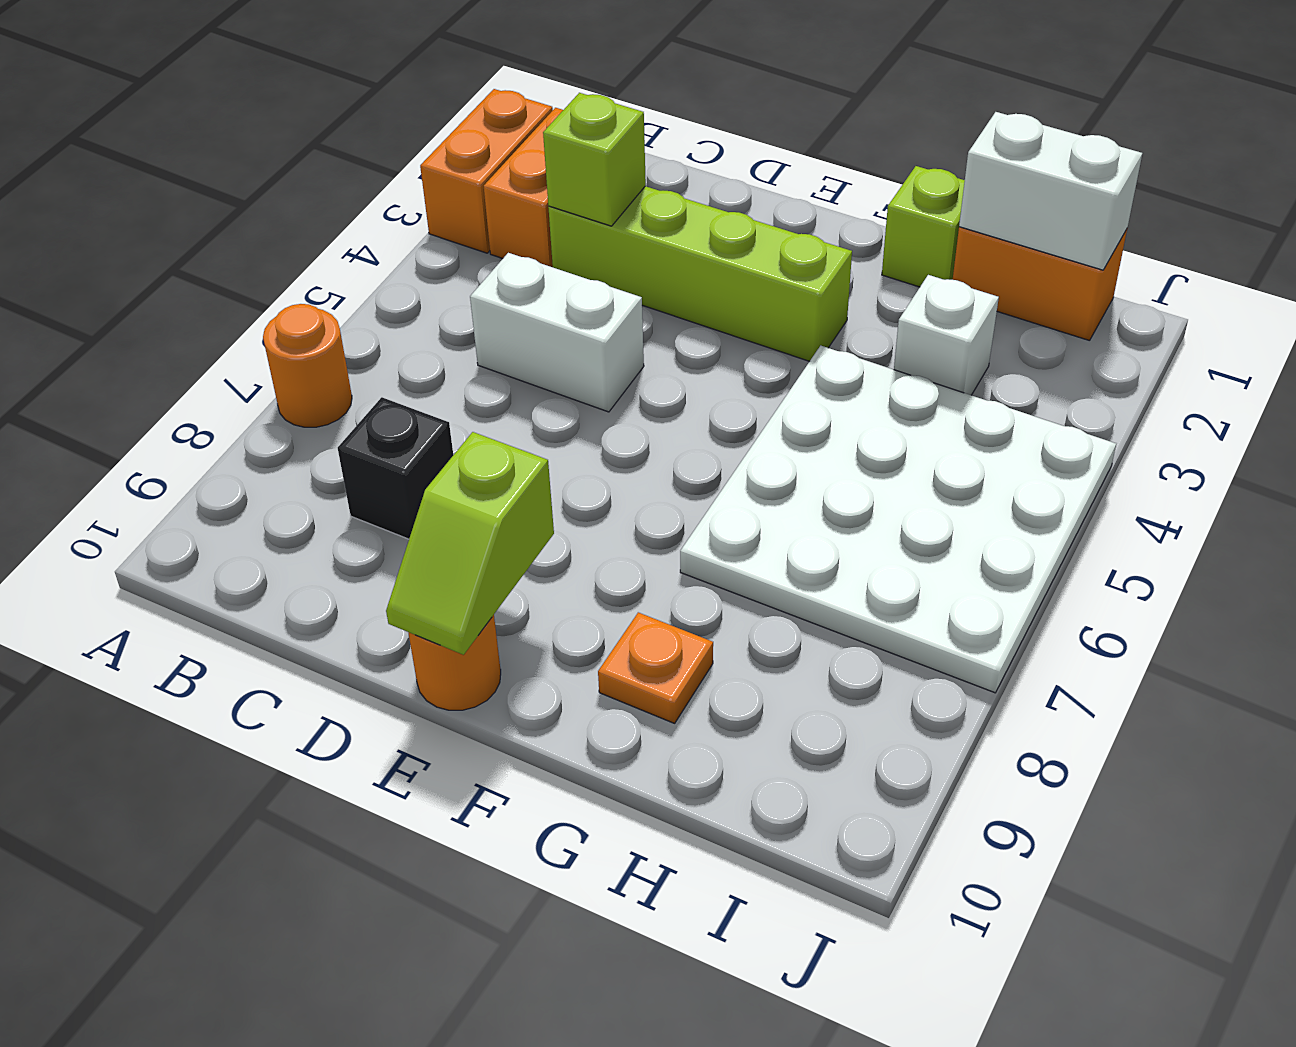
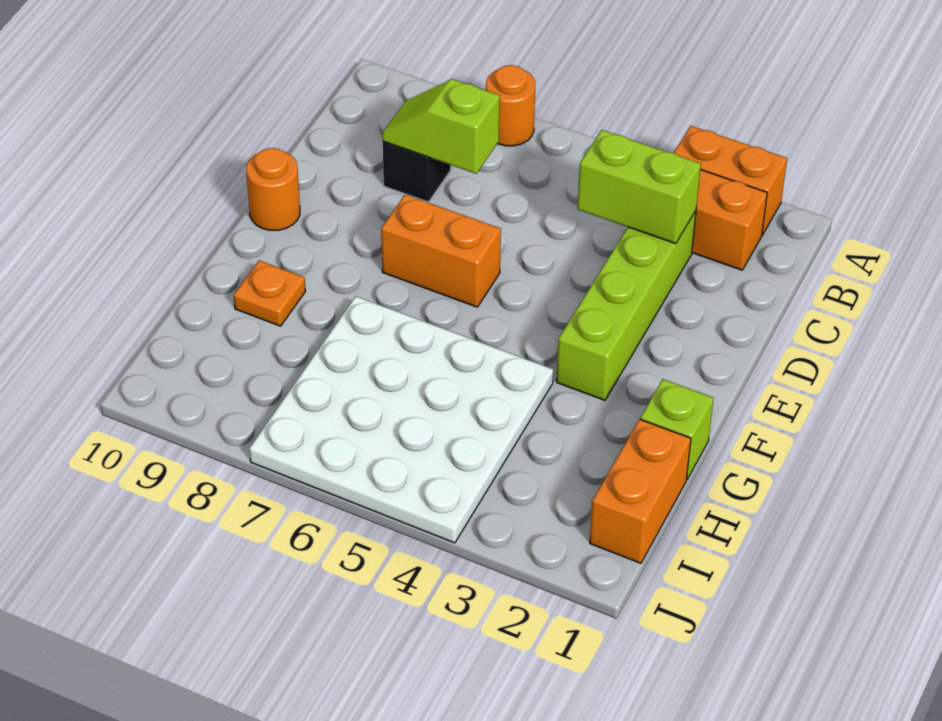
lime 1x1 brick [543,93,646,226] -> lime 1x2 brick [577,130,701,244]
white 1x2 brick [470,253,644,412] -> none
none -> orange 1x2 brick [381,195,501,307]
lime 1x2 slope [386,432,554,655] -> lime 1x2 slope moved to [382,79,500,174]
white 1x2 brick [959,112,1142,270] -> none
white 1x1 brick [894,275,999,395] -> none

